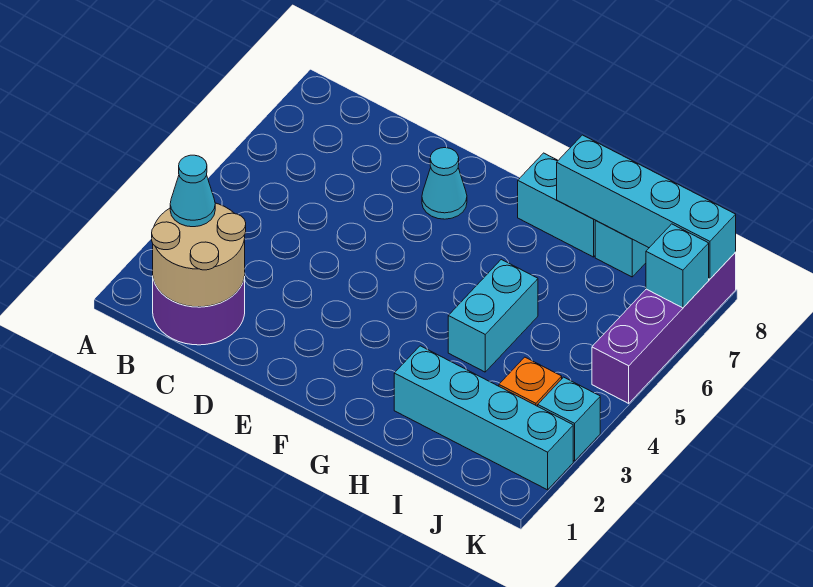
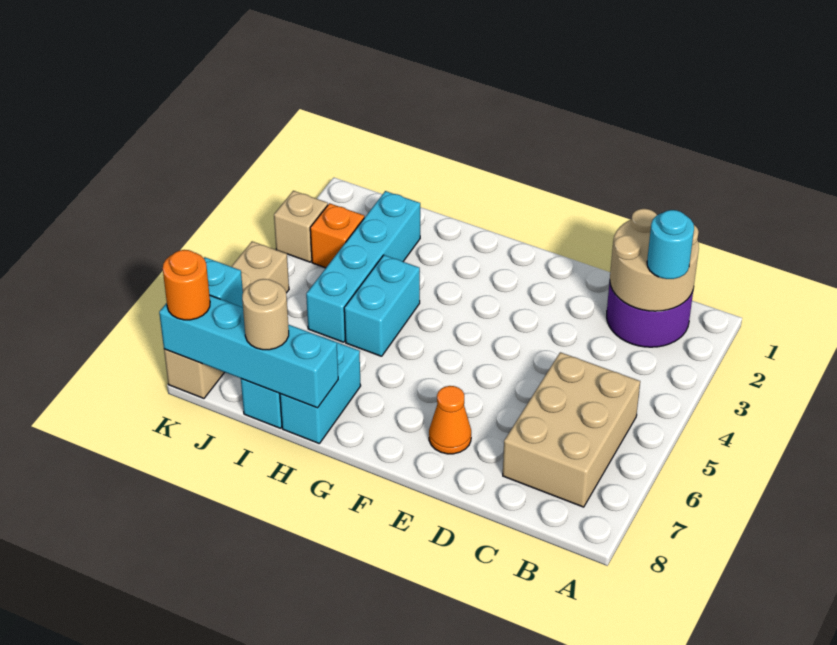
cyan 1x1 cone [170,155,215,227] -> cyan 1x1 round brick [647,210,694,279]
none -> tan 2x3 brick [503,352,640,507]
cyan 1x1 cone [422,148,467,219] -> orange 1x1 cone [429,386,471,454]
cyan 1x2 brick [518,153,596,257] -> cyan 1x2 brick turned to [280,338,361,443]
cyan 1x4 brick [394,346,573,490] -> cyan 1x4 brick turned to [306,191,420,342]
none -> tan 1x1 round brick [242,279,289,350]
cyan 1x1 brick [538,377,600,461] -> tan 1x1 brick [274,191,328,262]
purple 1x4 brick [592,253,736,403] -> tan 1x4 brick [164,241,289,398]
none -> orange 1x1 round brick [163,250,210,320]

